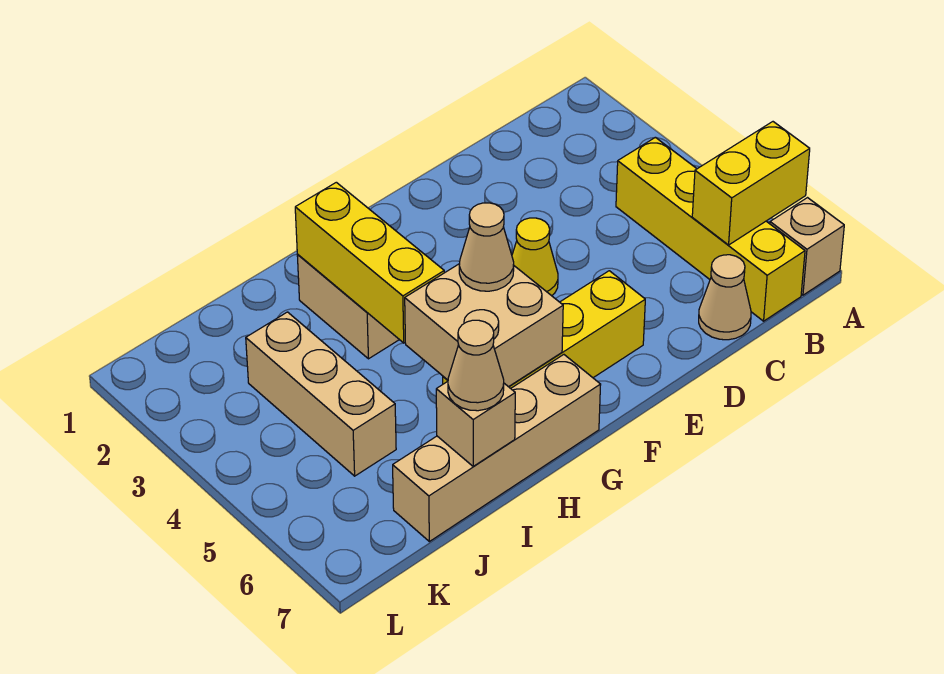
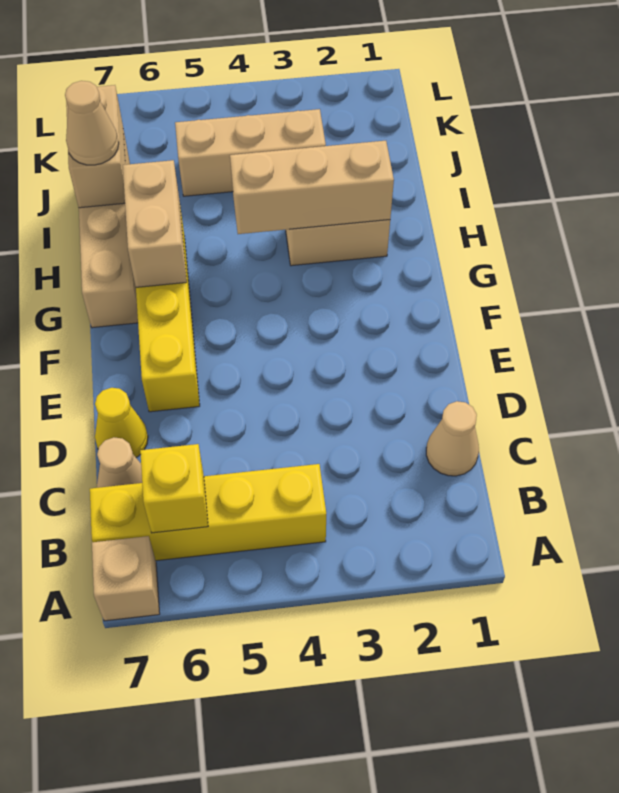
yellow 1x2 brick [692,122,810,245] -> yellow 1x1 brick [140,444,208,533]
yellow 1x1 cone [512,218,558,296] -> yellow 1x1 cone moved to [95,388,148,457]
tan 2x2 brick [405,264,563,387] -> tan 1x2 brick [123,160,187,287]
tan 1x1 cone [459,203,514,291] -> tan 1x1 cone moved to [426,401,479,476]
yellow 1x3 brick [295,182,444,343] -> tan 1x3 brick [230,141,394,234]
tan 1x1 brick [436,382,515,466] -> tan 1x2 brick [66,85,125,208]

